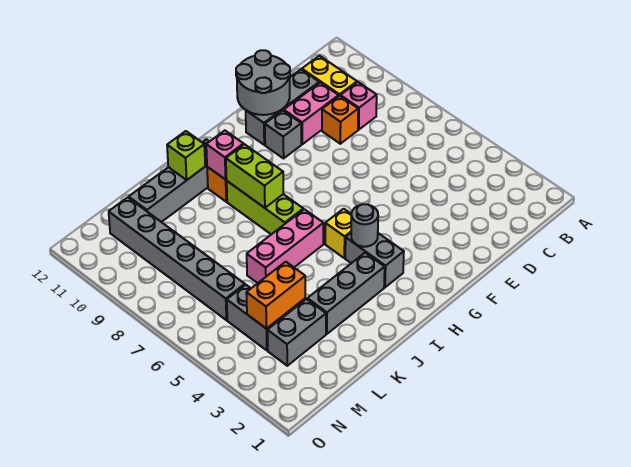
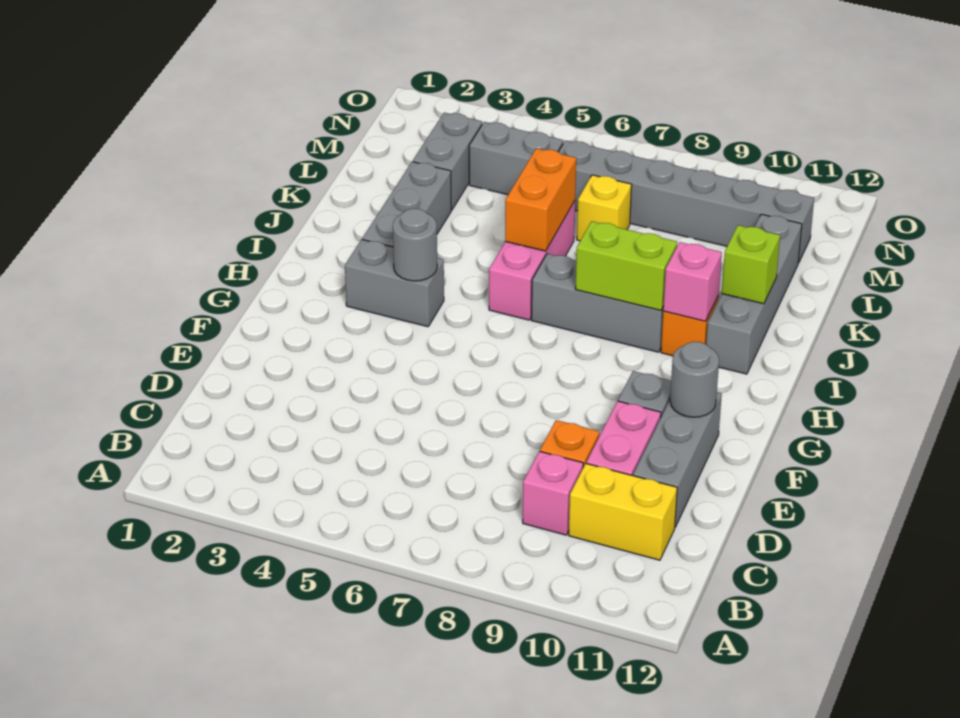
grey 2x2 round brick [236,50,290,115] -> grey 1x1 round brick [670,342,719,417]
yellow 1x1 brick [325,209,351,258] -> yellow 1x1 brick moved to [577,175,632,241]
lime 1x3 brick [227,181,303,234] -> grey 1x3 brick [531,254,663,352]
orange 1x2 brick [246,262,305,329] -> orange 1x2 brick moved to [505,148,576,251]

